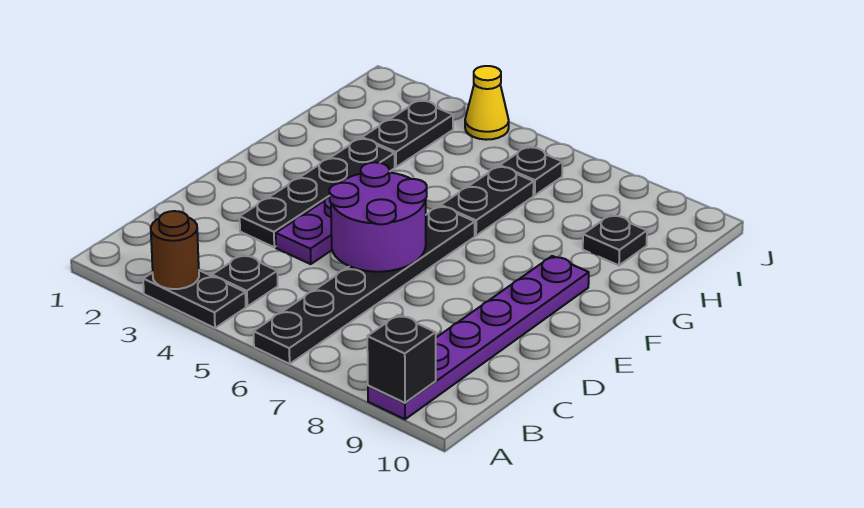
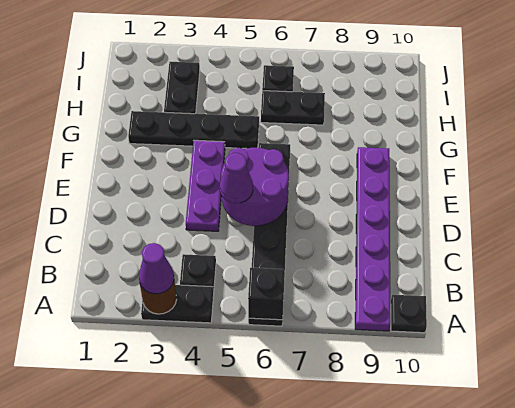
none -> purple 1x1 cone [139,243,174,294]
black 1x1 brick [367,315,436,403] -> black 1x1 brick moved to [248,268,285,320]
black 1x4 plate [240,138,395,247] -> black 1x4 plate turned to [128,111,259,148]
none -> purple 1x1 cone [220,153,253,203]
black 1x2 plate [441,166,534,236] -> black 1x2 plate turned to [261,91,325,125]
black 1x1 plate [583,215,647,265] -> black 1x1 plate moved to [391,295,427,333]
yellow 1x1 cone [465,66,509,140] -> none

